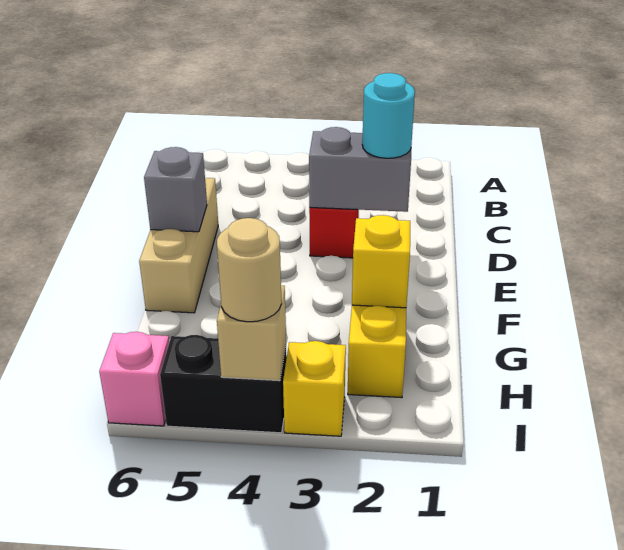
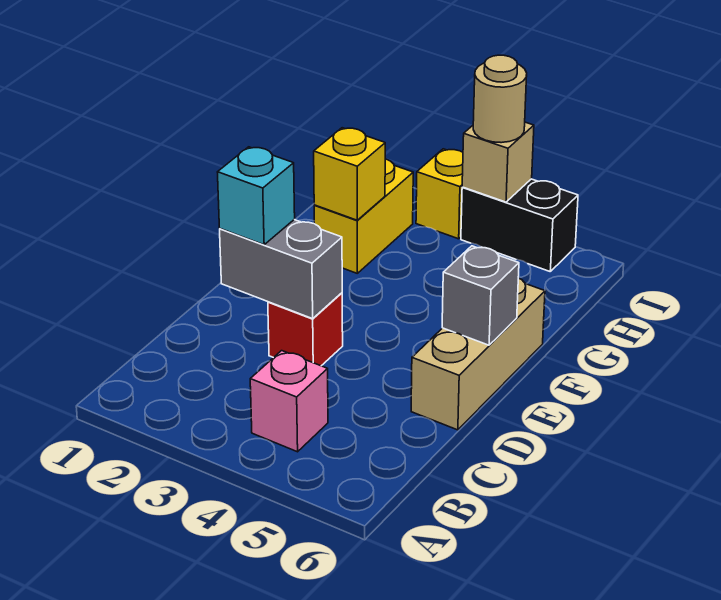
cyan 1x1 round brick [362,73,415,158] -> cyan 1x1 brick [218,147,295,245]
pink 1x1 brick [99,332,169,426] -> pink 1x1 brick moved to [250,351,328,452]

